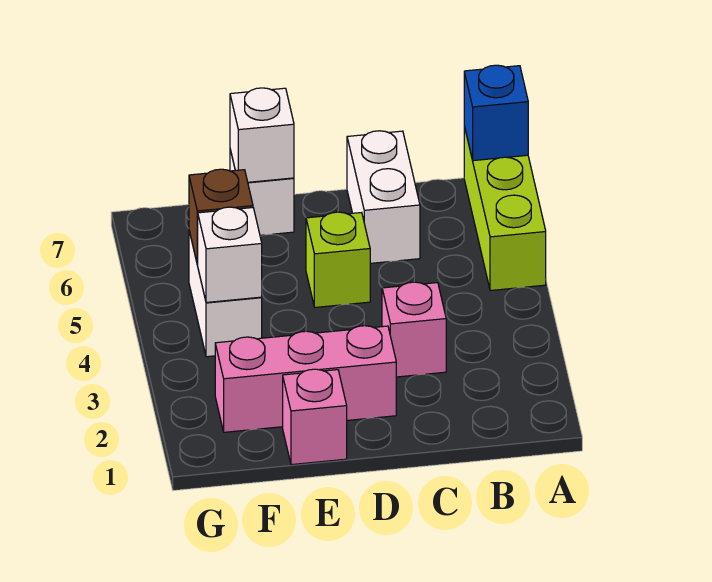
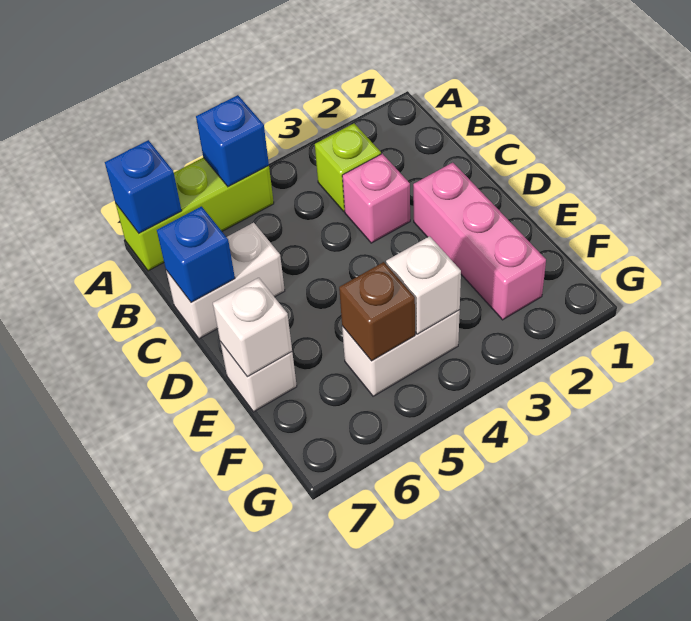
none -> blue 1x1 brick [196,95,269,187]
none -> blue 1x1 brick [157,206,235,303]
lime 1x1 brick [306,212,370,307] -> lime 1x1 brick moved to [315,124,381,211]
pink 1x1 brick [283,369,347,465] -> none

